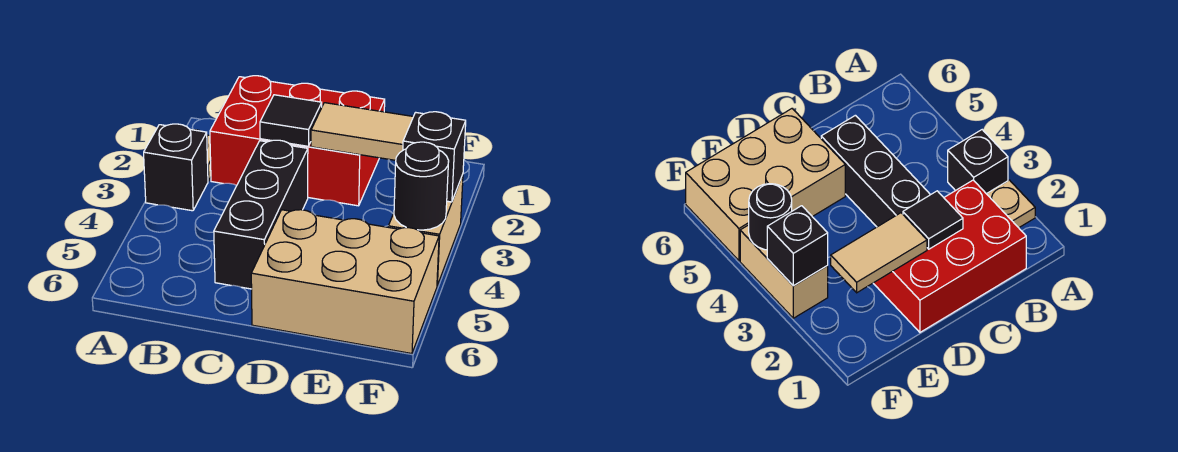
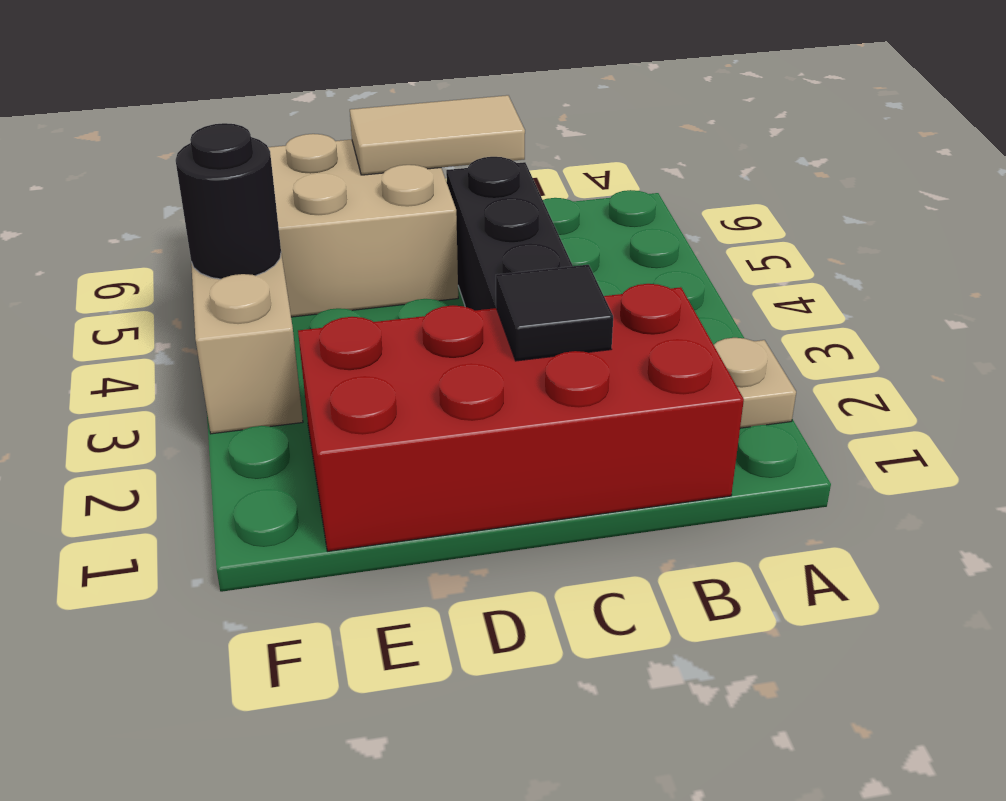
black 1x1 brick [144,124,208,211] -> none
red 2x3 brick [210,76,385,206] -> red 2x4 brick [298,284,744,551]
tan 1x2 tile [311,103,413,160] -> tan 1x2 tile moved to [350,95,525,175]
black 1x1 brick [403,112,466,202] -> none

